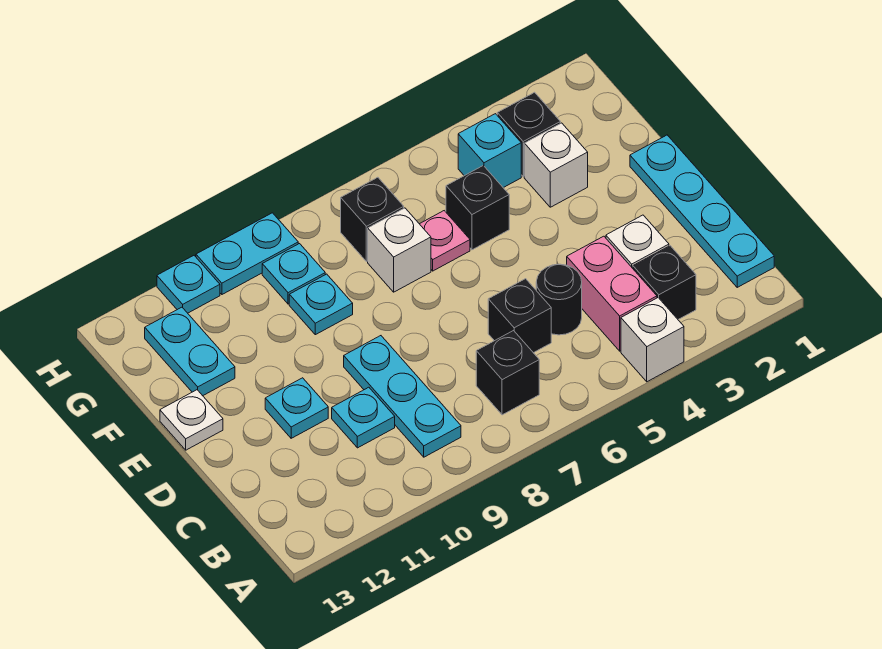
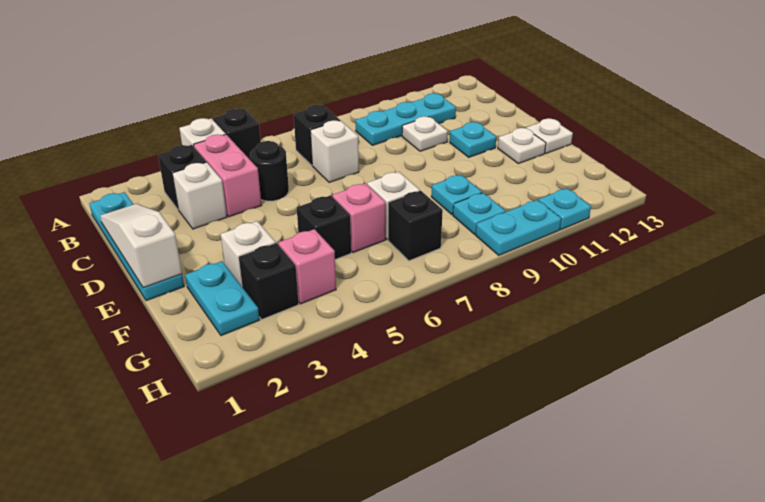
cyan 1x3 plate [344,336,461,457] -> cyan 1x3 plate turned to [355,93,456,145]
none -> white 1x3 slope [100,204,182,288]
black 1x1 brick [488,279,551,353] -> black 1x1 brick moved to [213,109,261,159]
none -> white 1x1 brick [310,120,359,182]
cyan 1x1 plate [332,387,395,448] -> white 1x1 plate [402,116,448,151]
none -> white 1x1 plate [498,128,546,164]
pink 1x1 plate [420,211,470,271] -> pink 1x1 brick [333,183,386,253]
cyan 1x2 plate [145,307,235,396] -> cyan 1x2 plate moved to [185,261,259,336]
cyan 1x1 brick [458,114,521,188] -> pink 1x1 brick [278,229,336,304]

